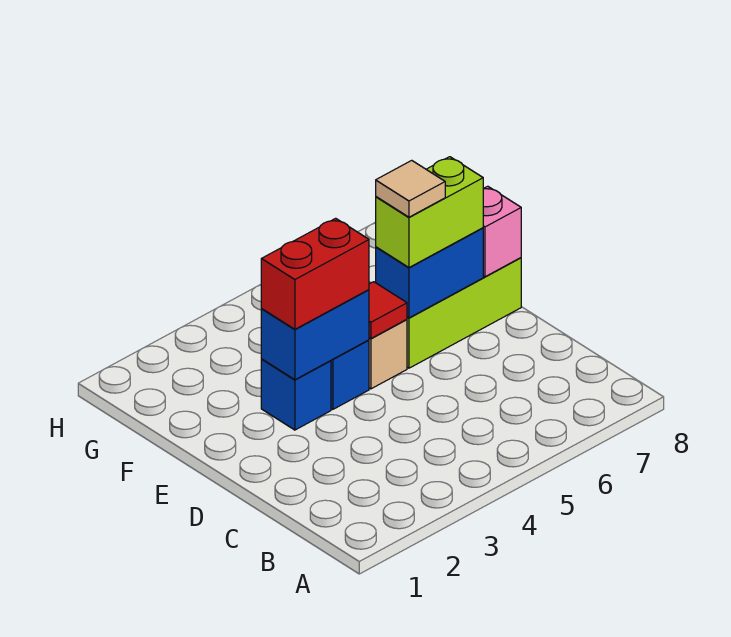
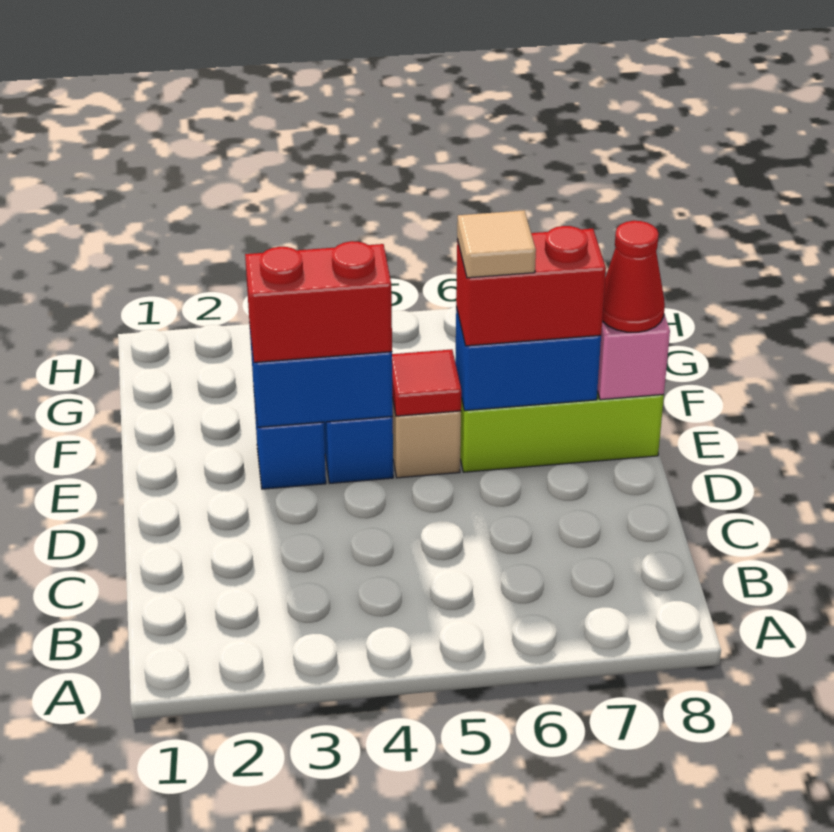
lime 1x2 brick [376,157,483,267] -> red 1x2 brick [456,226,606,346]
none -> red 1x1 cone [602,221,665,332]

